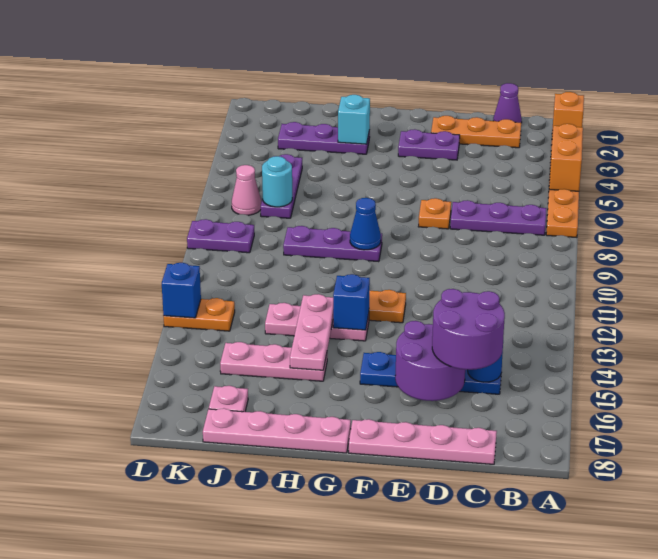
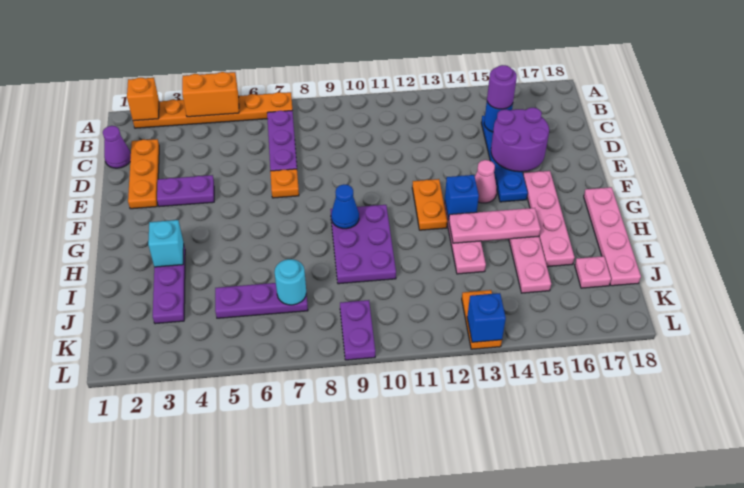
purple 2x2 round brick [432,289,505,370] -> purple 1x1 round brick [487,65,517,109]
pink 1x4 plate [349,419,497,464] -> pink 1x4 plate moved to [523,171,575,267]
purple 1x2 plate [398,129,460,160] -> purple 1x2 plate turned to [157,175,214,207]
purple 1x3 plate [283,226,382,262] -> purple 2x3 plate [330,205,396,284]
pink 1x1 cone [232,165,261,215] -> pink 1x1 cone moved to [475,160,497,203]

